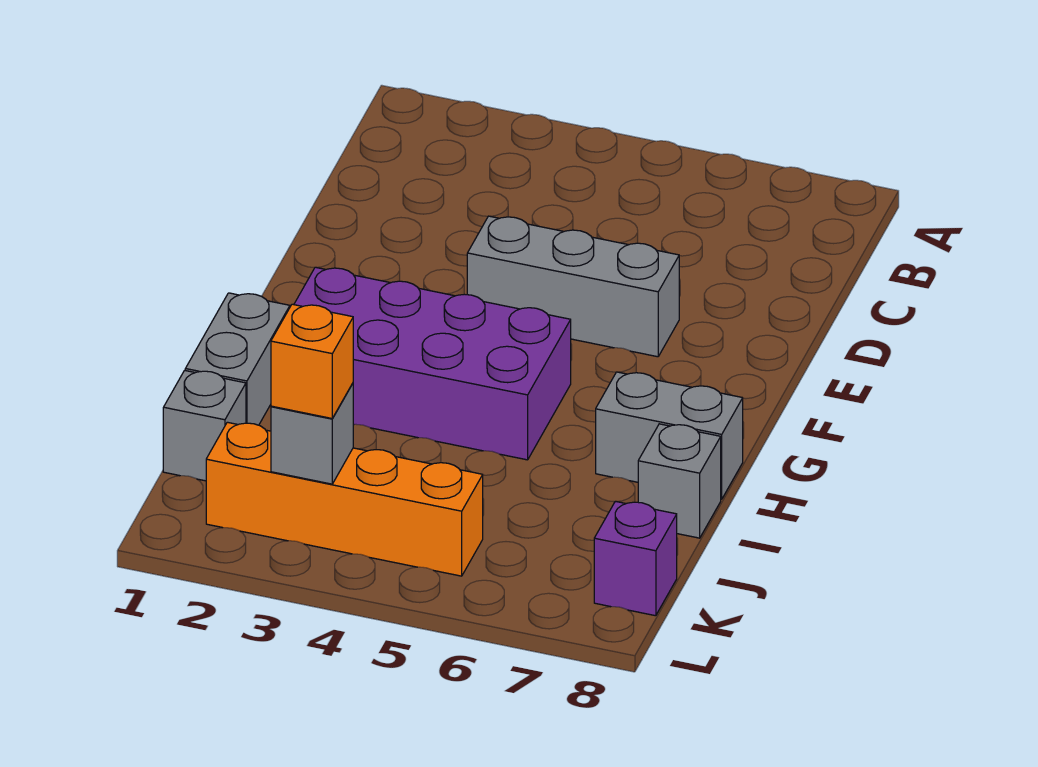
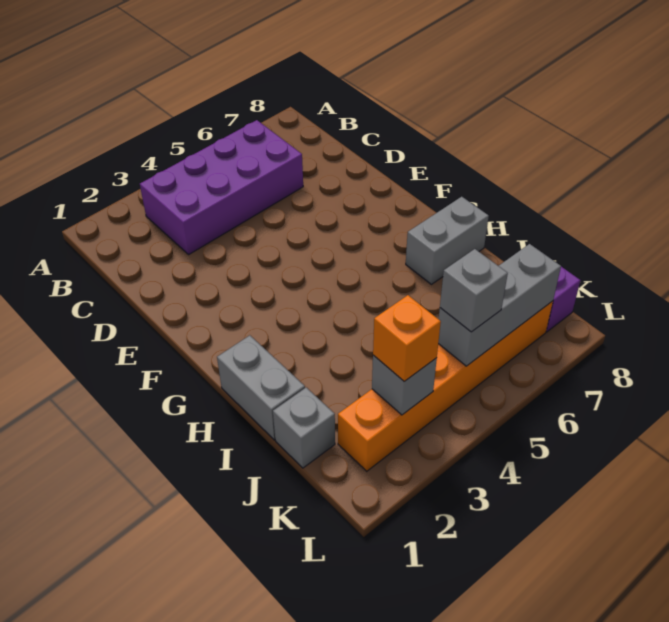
grey 1x3 brick [467,216,679,357] -> grey 1x3 brick moved to [438,244,561,366]
purple 2x4 brick [294,267,571,460] -> purple 2x4 brick moved to [140,120,303,254]
grey 1x1 brick [638,424,721,538] -> grey 1x1 brick moved to [440,249,508,332]
orange 1x4 brick [206,422,483,576] -> orange 1x6 brick [338,301,553,471]

